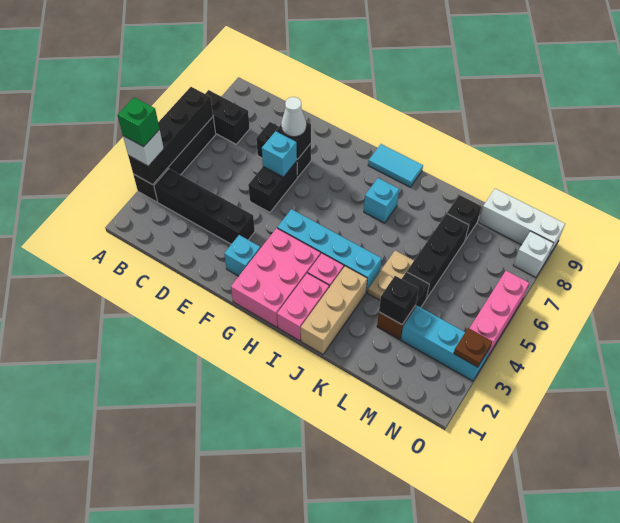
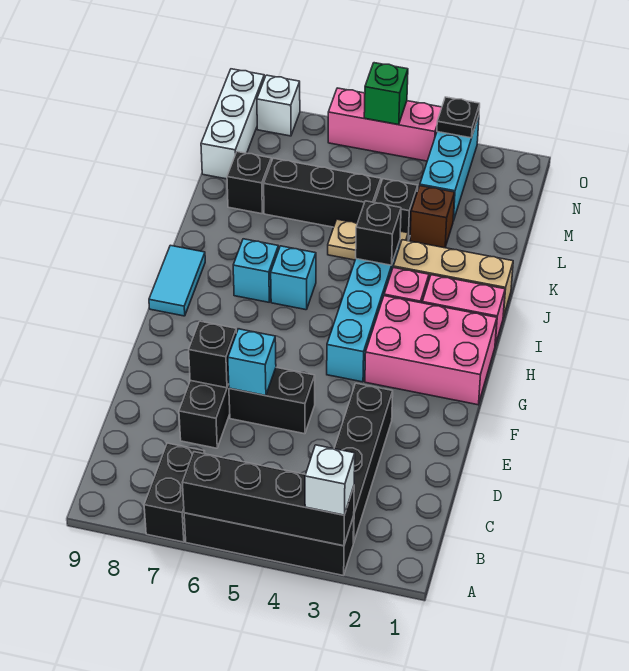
green 1x1 brick [117,97,159,147] -> green 1x1 brick moved to [364,63,408,125]
white 1x1 cone [281,97,306,137] -> none
cyan 1x1 brick [224,235,260,276] -> cyan 1x1 brick moved to [271,246,316,310]
black 1x1 brick [379,276,419,325] -> black 1x1 brick moved to [356,201,401,265]
brown 1x1 plate [454,328,492,367] -> black 1x1 plate [437,97,480,138]

